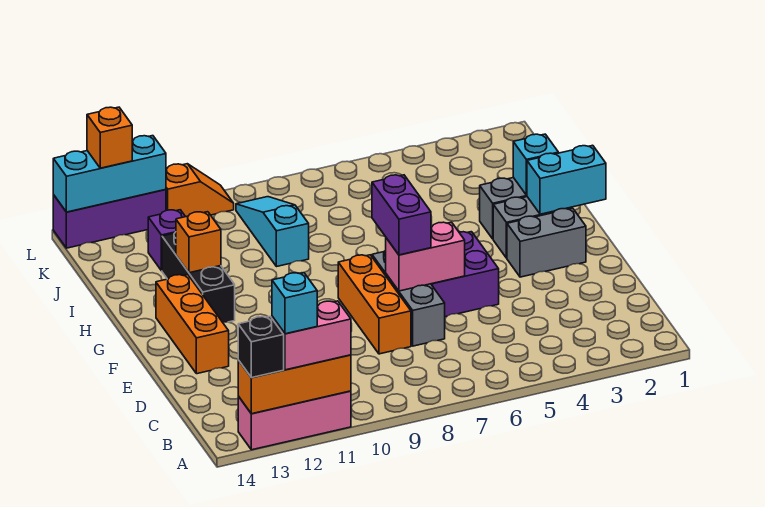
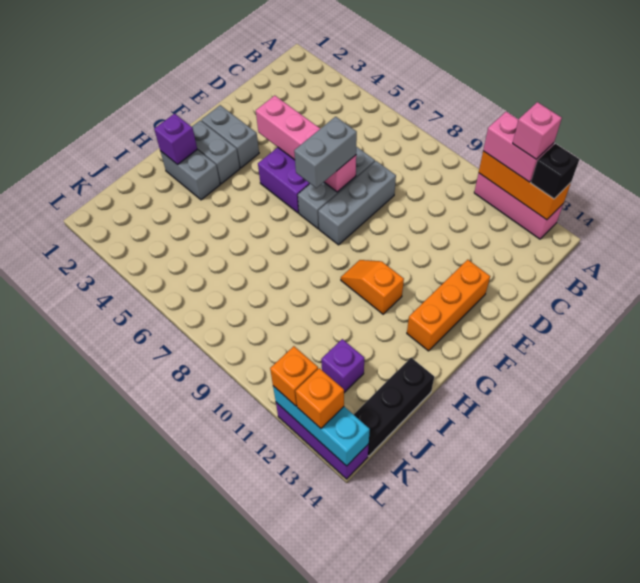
cyan 1x1 brick [272,273,317,334] -> pink 1x1 brick [513,102,562,159]
orange 1x3 brick [338,255,411,354] -> grey 1x3 brick [318,161,396,245]
pink 1x2 brick [386,222,465,291] -> pink 1x4 brick [256,96,356,192]
purple 1x2 brick [372,175,431,255] -> grey 1x2 brick [294,117,357,188]
cyan 1x2 brick [527,145,606,214] -> none
black 1x3 brick [162,232,235,322] -> black 1x3 brick moved to [354,358,434,456]
cyan 1x1 brick [513,134,559,195] -> purple 1x1 brick [154,114,197,165]
orange 1x1 brick [176,212,221,273] -> orange 1x1 brick moved to [270,346,318,406]
cyan 1x3 slope [236,197,309,267] -> none
orange 1x2 slope [166,164,234,217] -> orange 1x2 slope moved to [341,260,404,314]

